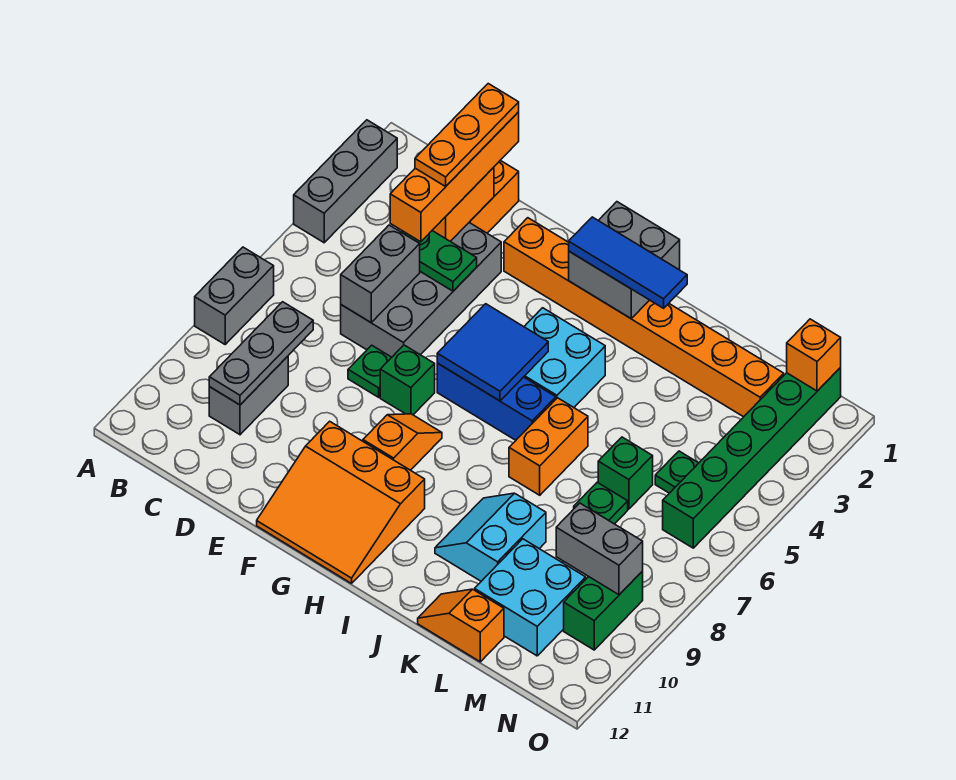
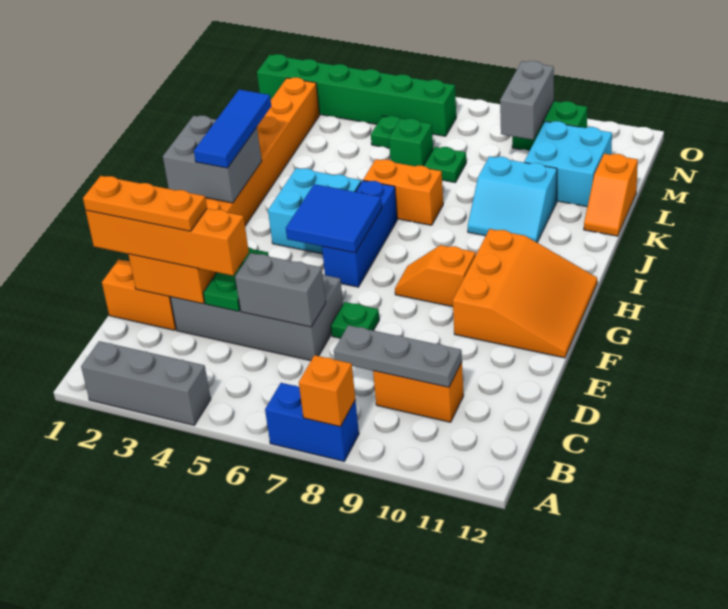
grey 1x2 brick [195,247,274,344] -> blue 1x2 brick [265,383,359,461]
grey 1x2 brick [209,356,288,435] -> orange 1x2 brick [373,362,463,422]
green 1x1 brick [380,345,435,415] -> none
orange 1x1 brick [787,319,841,391] -> orange 1x1 brick moved to [299,355,355,427]

